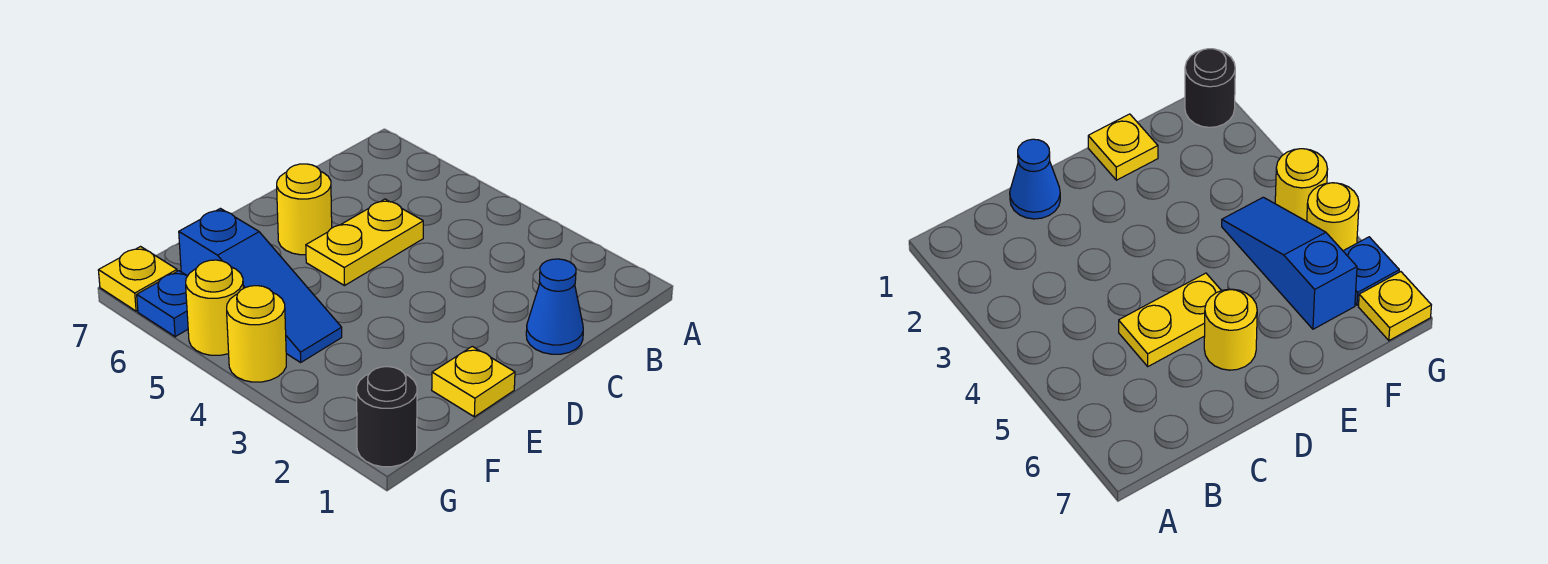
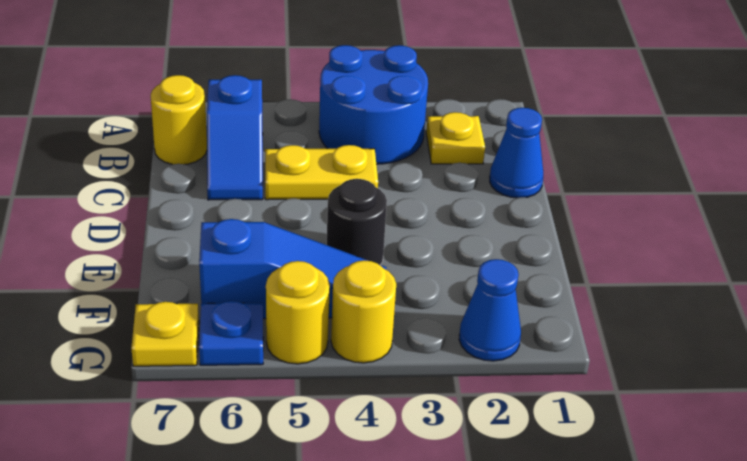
none -> blue 2x2 round brick [319,45,428,164]
none -> blue 1x2 slope [207,75,263,200]
yellow 1x2 plate [306,199,423,286] -> yellow 1x2 plate turned to [265,145,378,200]
yellow 1x1 round brick [277,164,332,255] -> yellow 1x1 round brick moved to [151,75,207,164]
yellow 1x1 plate [432,346,515,417] -> yellow 1x1 plate moved to [426,112,485,164]
black 1x1 round brick [357,367,417,467] -> black 1x1 round brick moved to [327,179,387,265]
none -> blue 1x1 cone [459,259,521,361]

